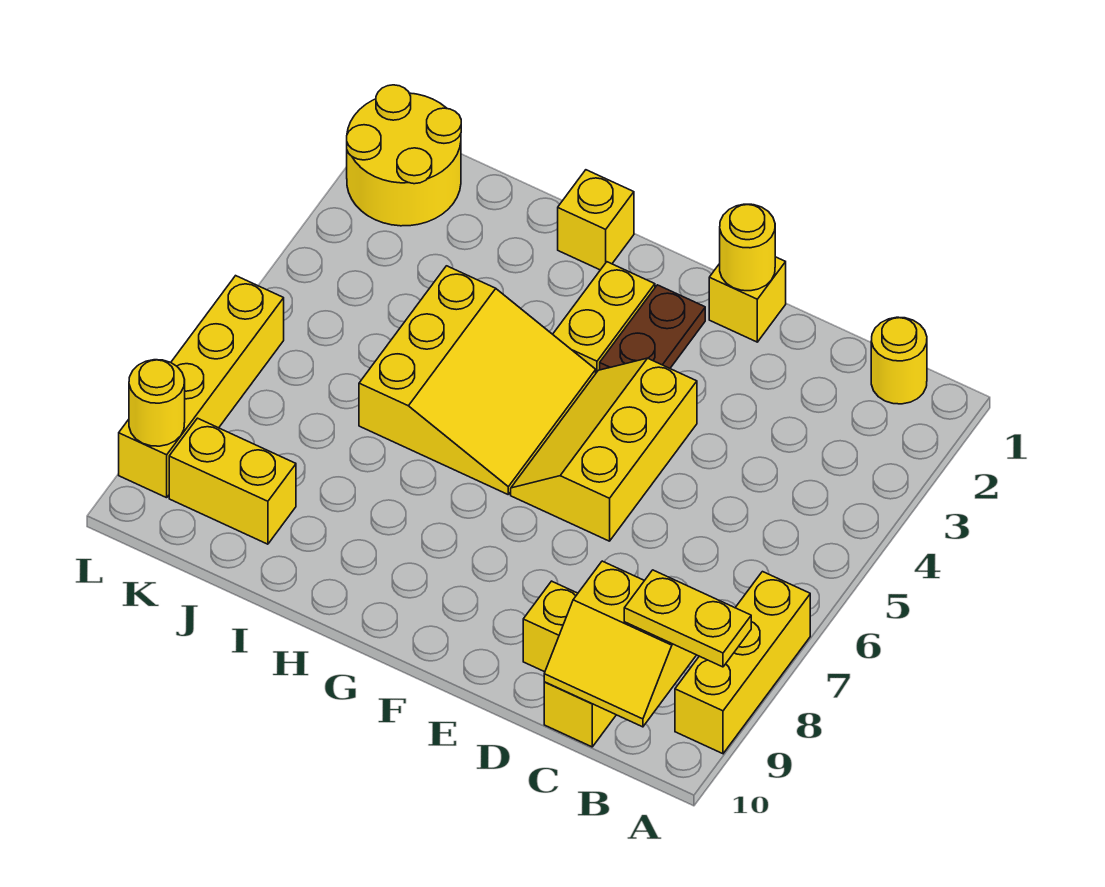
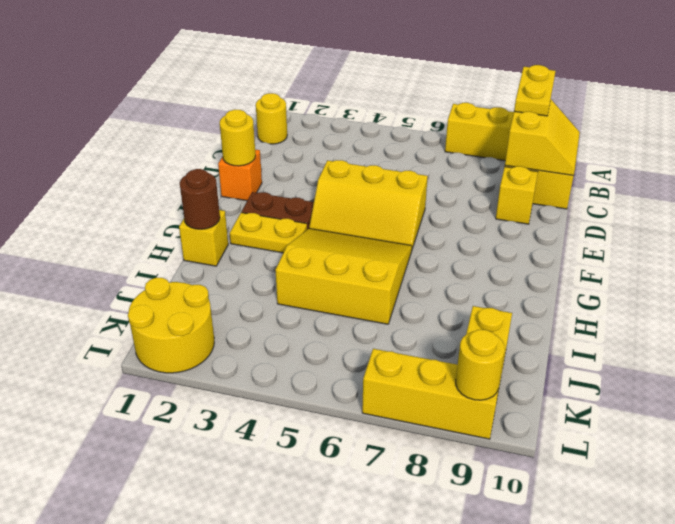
yellow 1x1 brick [709,257,786,342] -> orange 1x1 brick [218,150,262,201]
none -> brown 1x1 round brick [180,169,220,229]
yellow 1x4 brick [119,276,284,498] -> yellow 1x3 brick [362,349,499,439]

